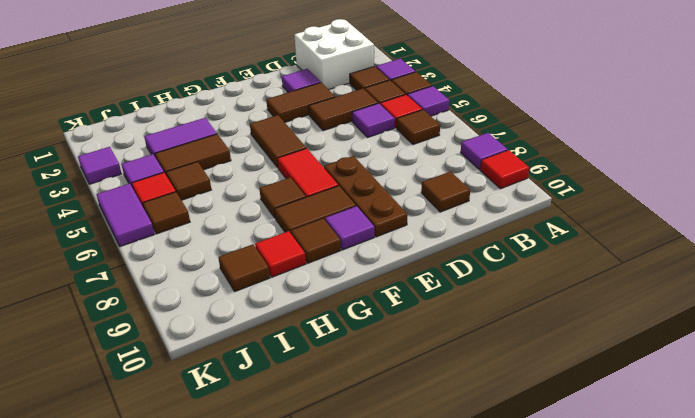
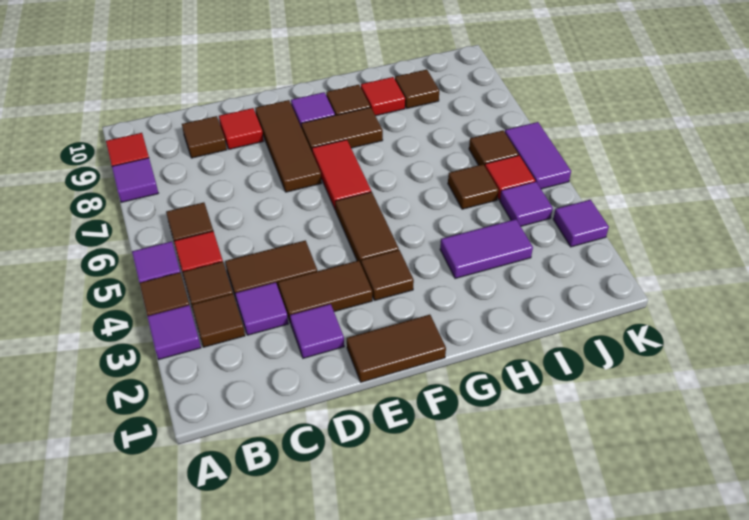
white 2x2 brick [294,19,374,90] -> none
purple 1x1 tile [352,103,395,138] -> purple 1x1 tile moved to [235,282,288,335]
none -> red 1x1 tile [219,108,264,149]
brown 1x3 plate [324,156,407,237] -> brown 1x3 tile [255,100,322,192]
brown 1x1 tile [259,178,306,218] -> brown 1x1 tile moved to [361,250,414,301]
brown 1x2 tile [155,134,231,176] -> brown 1x2 tile moved to [347,315,446,382]

